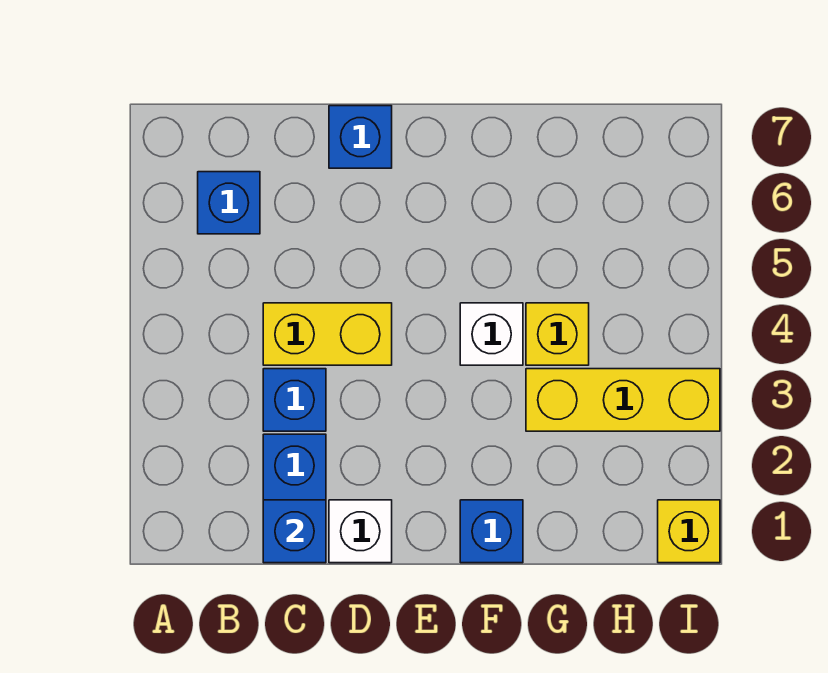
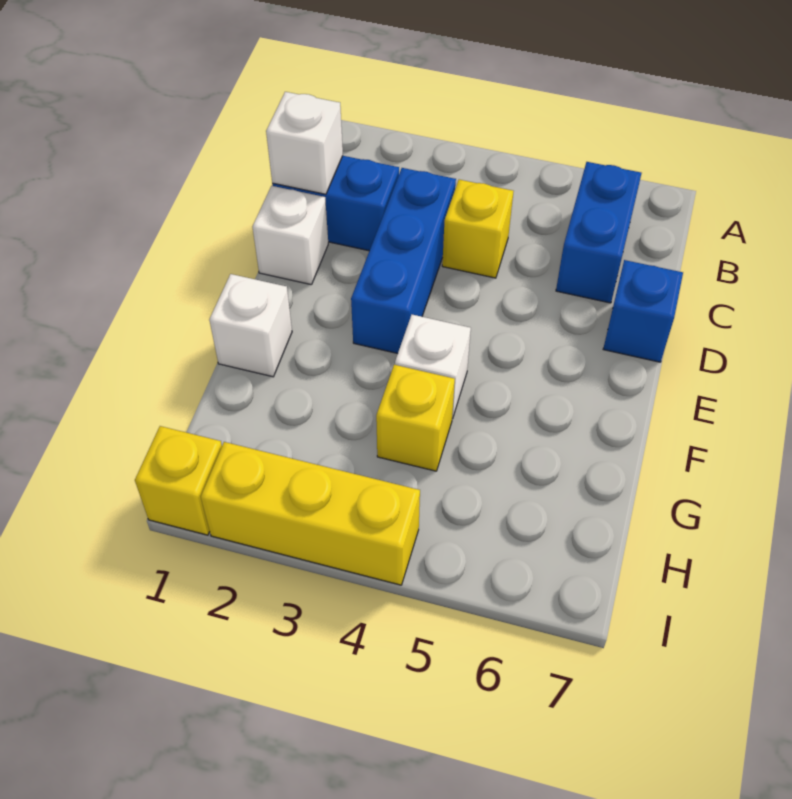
blue 1x1 brick [198,172,260,234] -> blue 1x2 brick [556,162,642,303]
blue 1x1 brick [263,500,326,563] -> white 1x1 brick [266,92,343,194]
blue 1x1 brick [263,369,326,431] -> blue 1x3 brick [351,168,456,354]
yellow 1x2 brick [263,303,392,365] -> yellow 1x1 brick [442,180,514,278]
blue 1x1 brick [460,500,523,563] -> white 1x1 brick [209,274,292,377]
yellow 1x3 brick [526,369,720,431] -> yellow 1x3 brick turned to [201,442,420,585]

